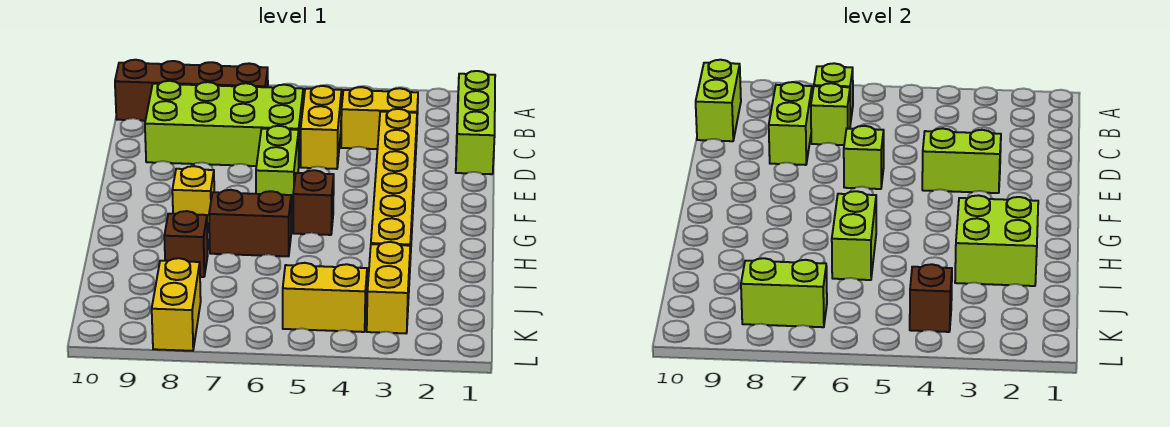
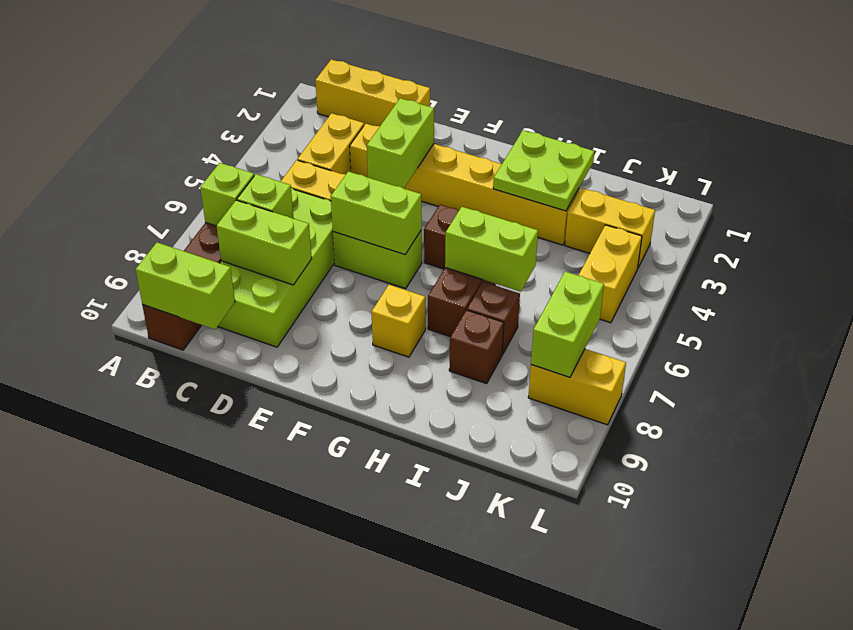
lime 1x3 brick [456,71,495,174] -> yellow 1x3 brick [315,59,430,126]
lime 1x1 brick [844,126,884,189] -> lime 1x2 brick [331,171,422,255]
lime 2x2 brick [955,195,1038,286] -> lime 2x2 plate [493,130,594,211]
brown 1x1 brick [910,264,952,332] -> brown 1x1 brick moved to [467,282,520,354]

